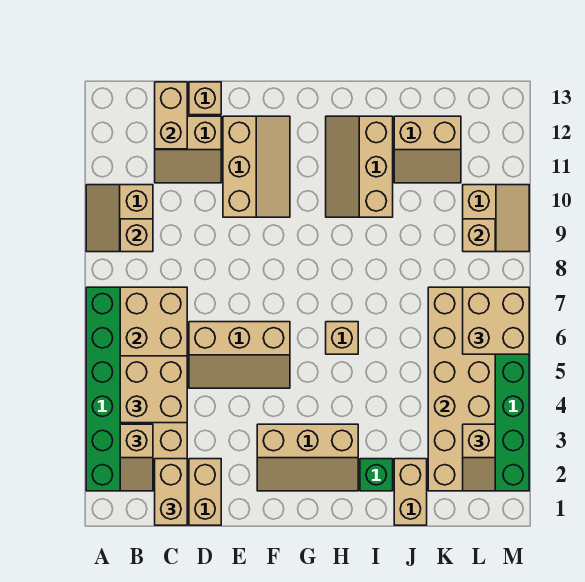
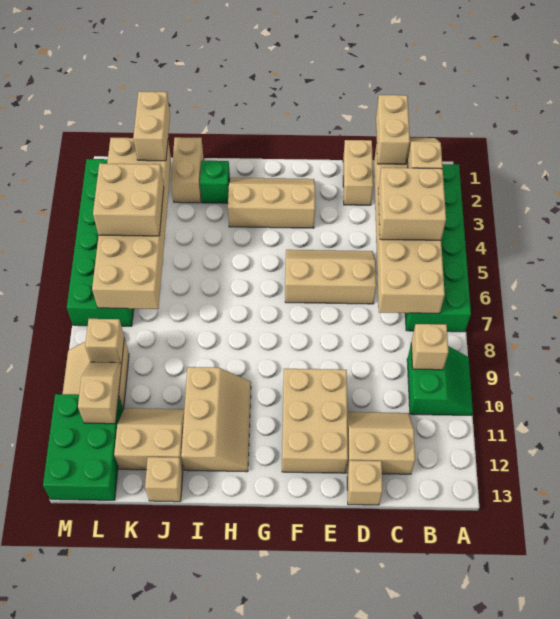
tan 2x2 slope [86,185,153,252] -> green 2x2 slope [407,346,473,415]
tan 1x2 brick [155,82,187,149] -> tan 1x2 brick moved to [133,91,170,161]
tan 2x3 slope [223,116,290,217] -> tan 2x3 brick [282,368,348,473]
tan 1x1 brick [326,322,358,354] -> tan 1x1 brick moved to [145,457,183,502]
tan 1x2 slope [463,424,495,491] -> tan 1x2 slope moved to [78,362,122,424]
tan 2x2 brick [463,287,529,354] -> tan 2x2 brick moved to [93,163,164,236]
none -> green 2x3 brick [43,394,123,500]

